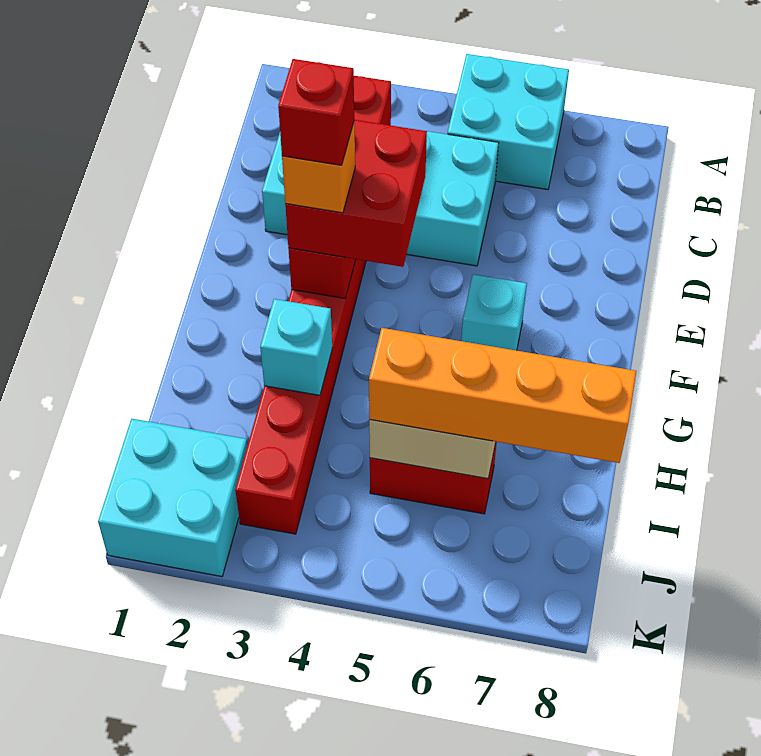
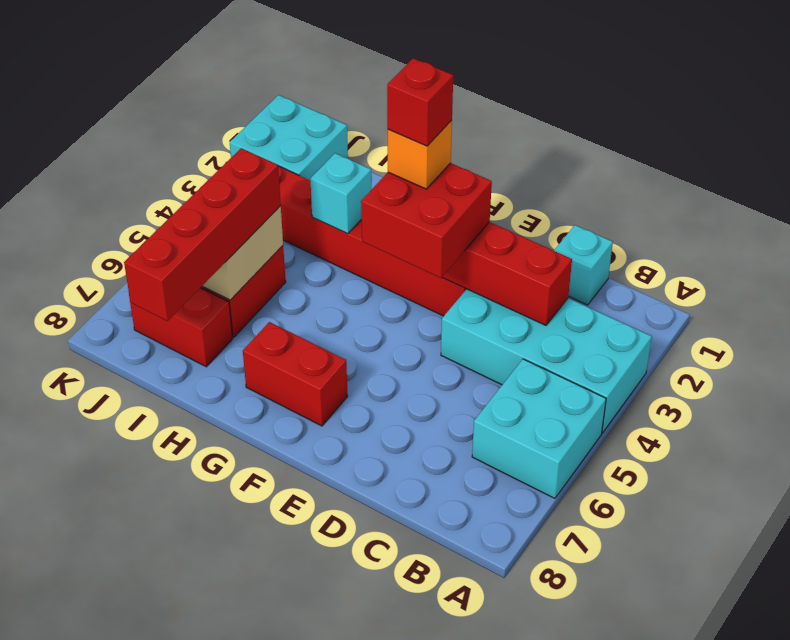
cyan 2x4 brick [262,131,498,266] -> cyan 2x4 brick turned to [441,289,652,433]
cyan 1x1 brick [461,274,527,351] -> cyan 1x1 brick moved to [554,225,613,305]
none -> red 1x2 brick [243,322,347,426]
orange 1x4 brick [369,328,636,463] -> red 1x4 brick [124,148,281,321]
none -> red 1x2 brick [129,288,233,367]

